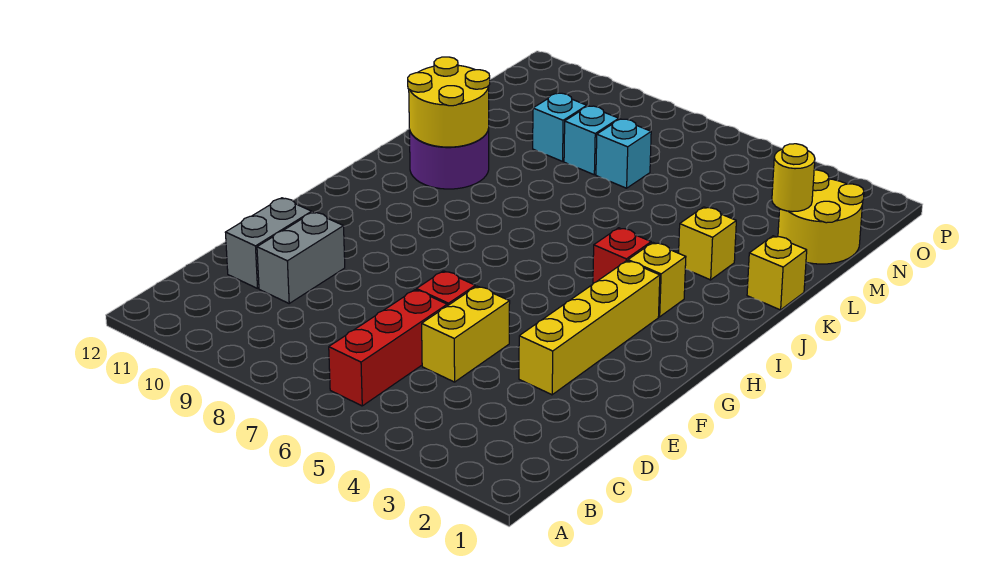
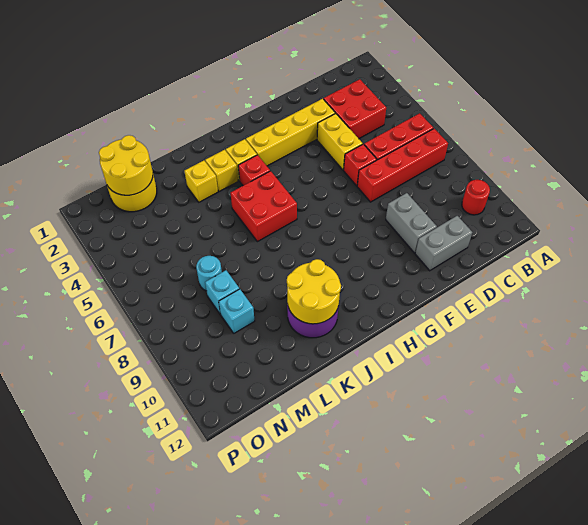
none -> red 1x4 brick [357,129,448,202]
none -> red 1x1 round brick [462,180,490,215]
none -> red 2x2 brick [324,79,386,139]
yellow 1x2 brick [422,286,510,382] -> yellow 1x2 brick turned to [317,113,363,170]
grey 1x2 brick [257,212,345,303] -> grey 1x2 brick turned to [386,193,437,253]
none -> red 2x2 brick [231,171,297,242]
yellow 1x1 brick [747,236,807,310] -> yellow 1x1 brick moved to [205,150,238,192]
yellow 1x1 round brick [772,144,815,212] -> yellow 2x2 round brick [99,135,153,195]
cyan 1x1 brick [596,119,651,188] -> cyan 1x1 round brick [196,256,222,291]

